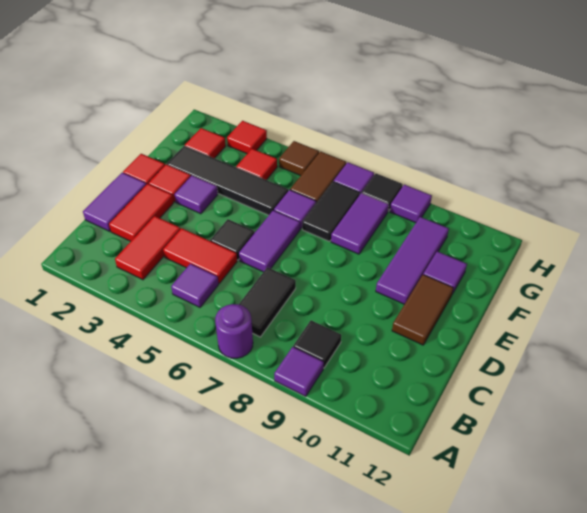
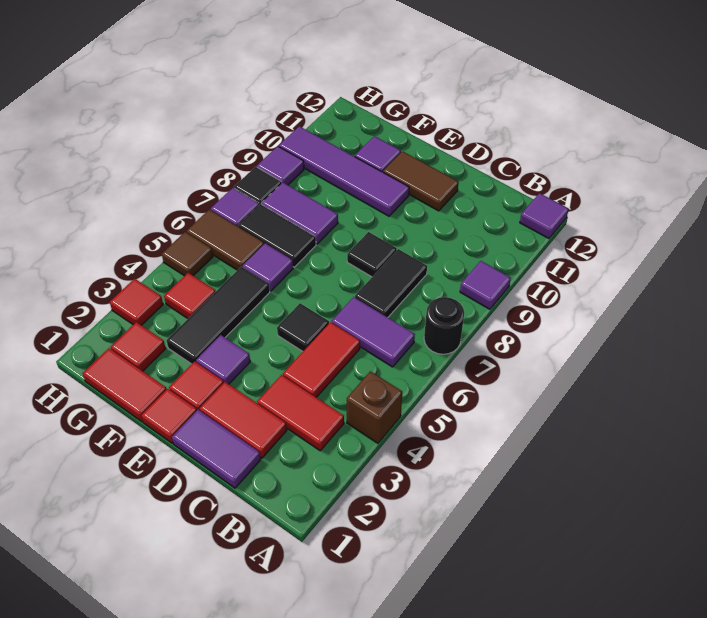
none -> brown 1x1 brick [347,371,402,443]
purple 1x1 round brick [215,304,253,358] -> black 1x1 round brick [424,297,464,354]
purple 1x1 tile [171,264,219,307] -> purple 1x1 tile moved to [520,193,569,239]
black 1x2 tile [239,267,296,337] -> black 1x2 tile turned to [355,249,427,317]
black 1x1 tile [293,320,341,368] -> black 1x1 tile moved to [347,232,397,277]
purple 1x2 tile [239,210,300,272] -> purple 1x2 tile moved to [332,297,415,367]
purple 1x3 tile [376,217,449,304] -> purple 1x4 tile [279,126,409,216]
none -> red 1x2 tile [82,348,167,422]
black 1x4 tile [167,146,288,215] -> black 1x3 tile [166,267,270,364]

